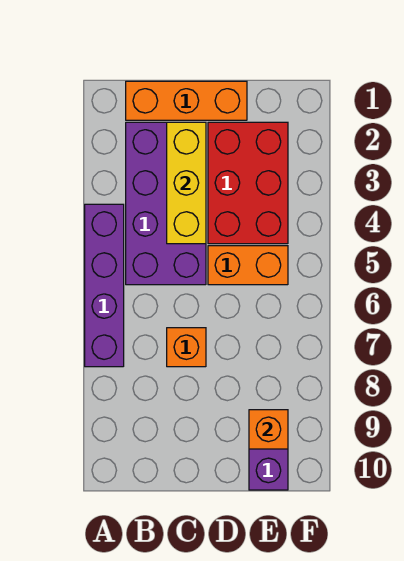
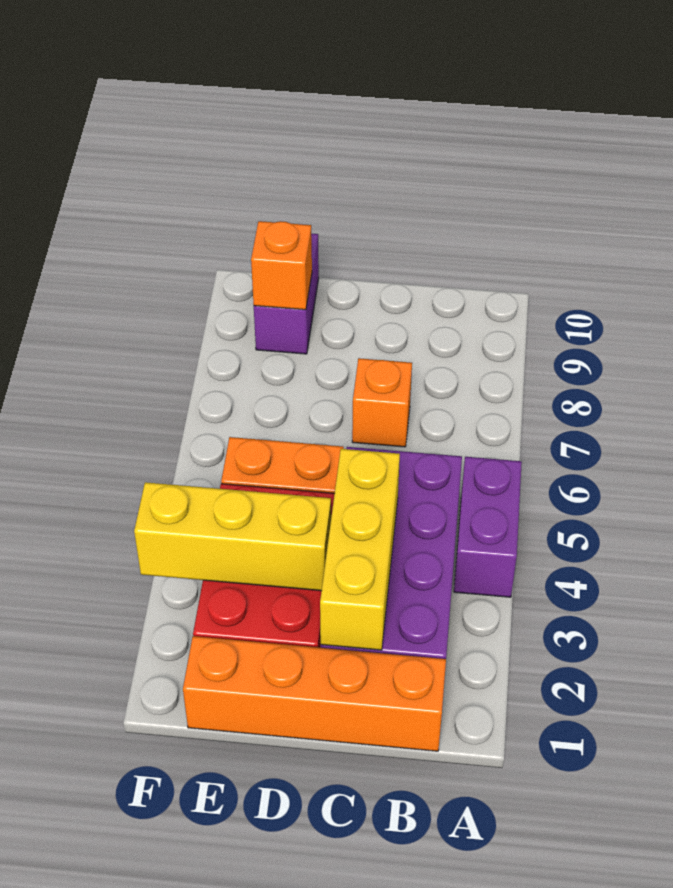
purple 1x4 brick [85,204,124,367] -> purple 1x2 brick [454,457,522,597]
orange 1x3 brick [126,81,247,120] -> orange 1x4 brick [183,636,446,751]
none -> yellow 1x3 brick [134,482,331,591]

